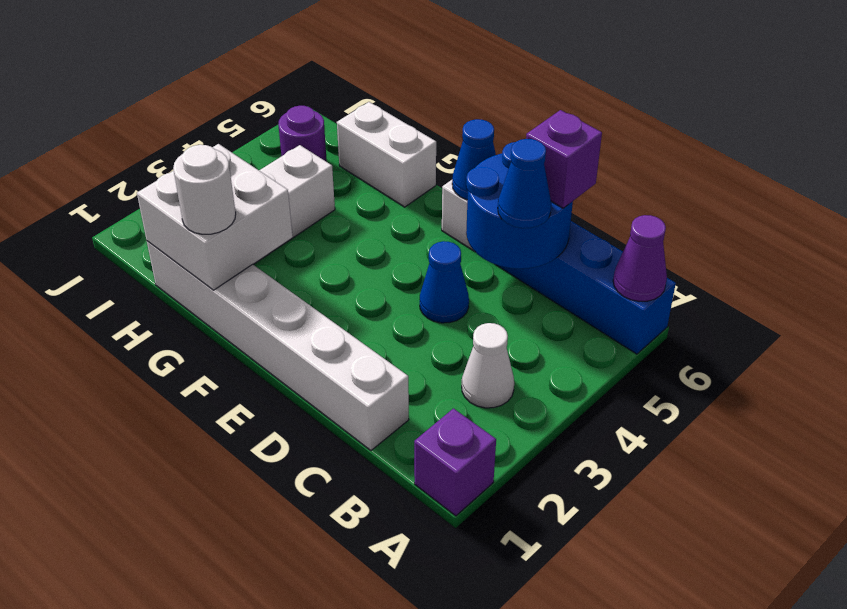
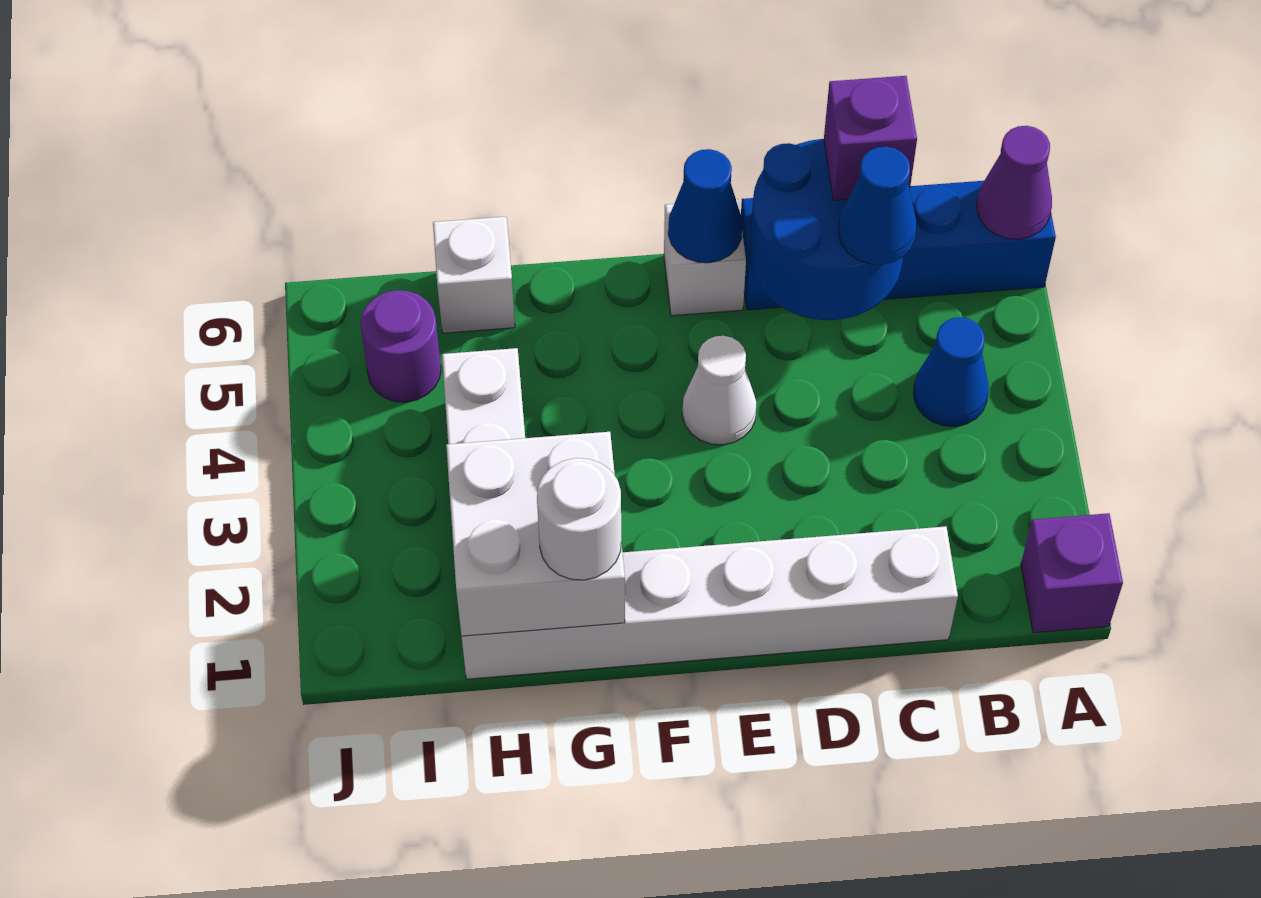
white 1x1 cone [462,323,514,408] -> white 1x1 cone moved to [682,336,756,445]
blue 1x1 cone [420,241,469,323] -> blue 1x1 cone moved to [914,317,988,427]
white 1x2 brick [337,102,436,207] -> white 1x1 brick [433,217,515,333]

